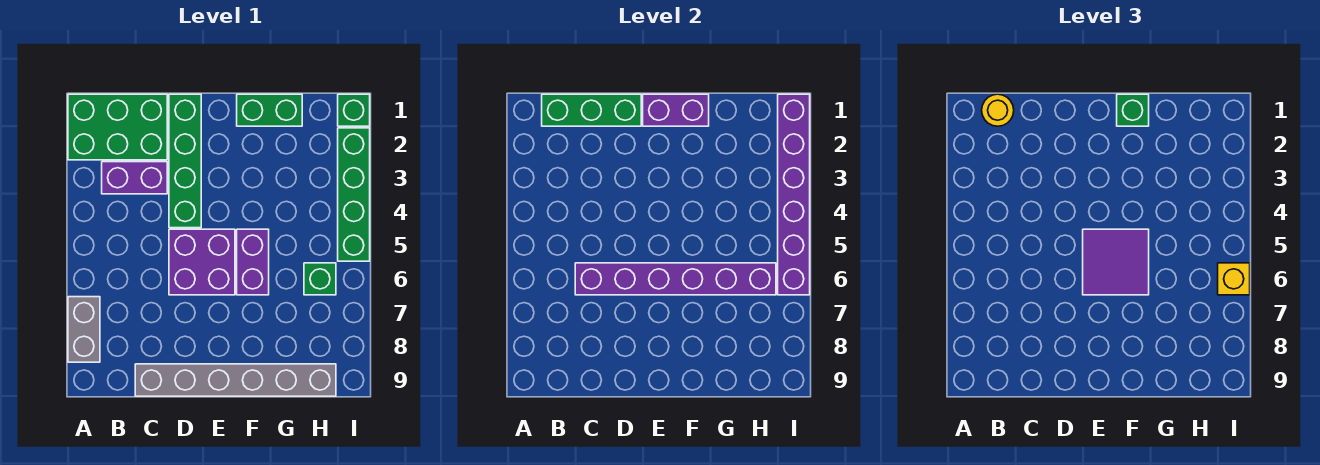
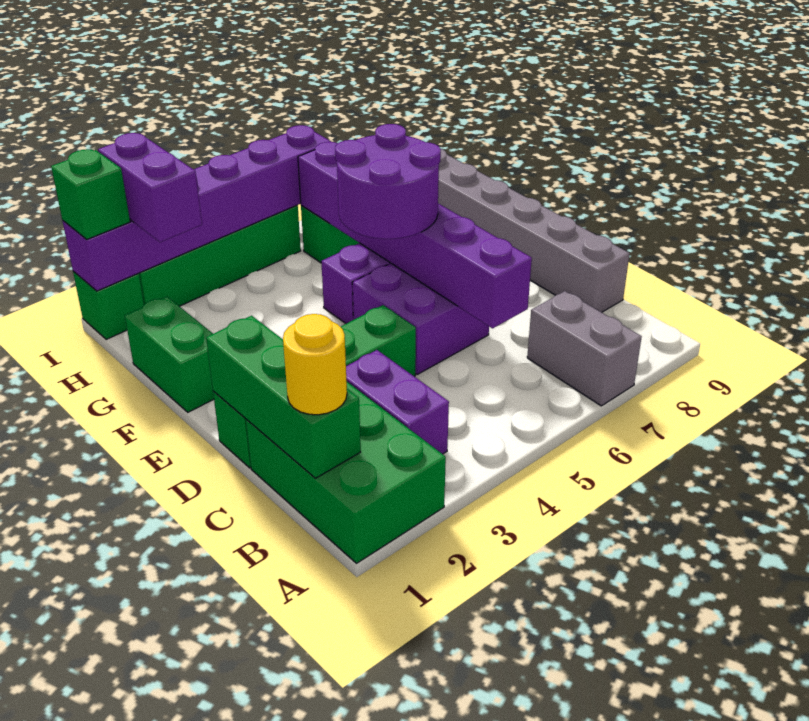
grey 1x2 brick [68,297,100,362] -> grey 1x2 brick turned to [527,291,642,406]
purple 1x2 brick [643,94,709,126] -> purple 1x2 brick moved to [98,133,202,242]
purple 2x2 tile [1083,229,1149,295] -> purple 2x2 round brick [335,124,441,239]
green 1x1 brick [1117,94,1149,126] -> green 1x1 brick moved to [51,149,130,240]
yellow 1x1 brick [1218,263,1250,295] -> none

